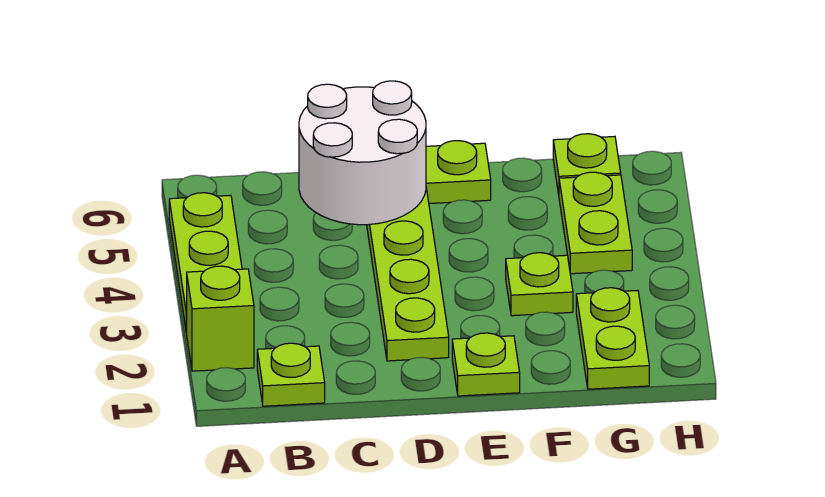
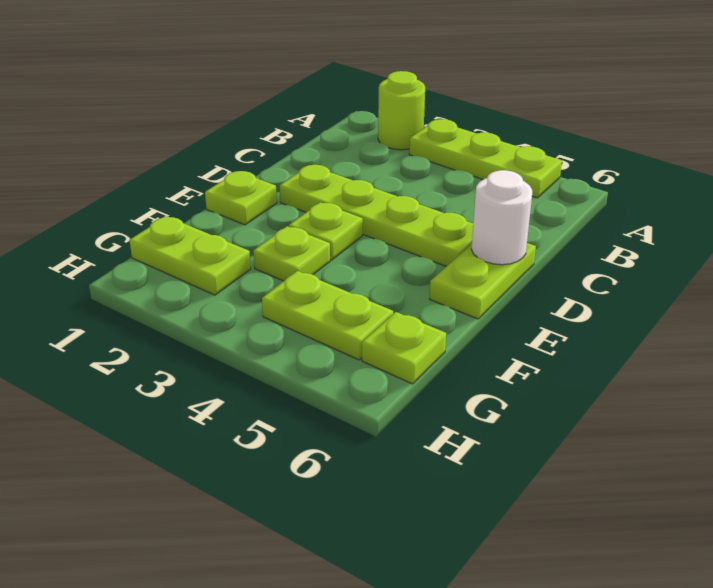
lime 1x1 brick [186,266,254,371] -> lime 1x1 round brick [378,71,425,150]
lime 1x1 plate [257,343,325,406] -> lime 1x1 plate moved to [289,202,363,260]
white 2x2 round brick [299,81,426,225] -> white 1x1 round brick [471,170,532,265]

